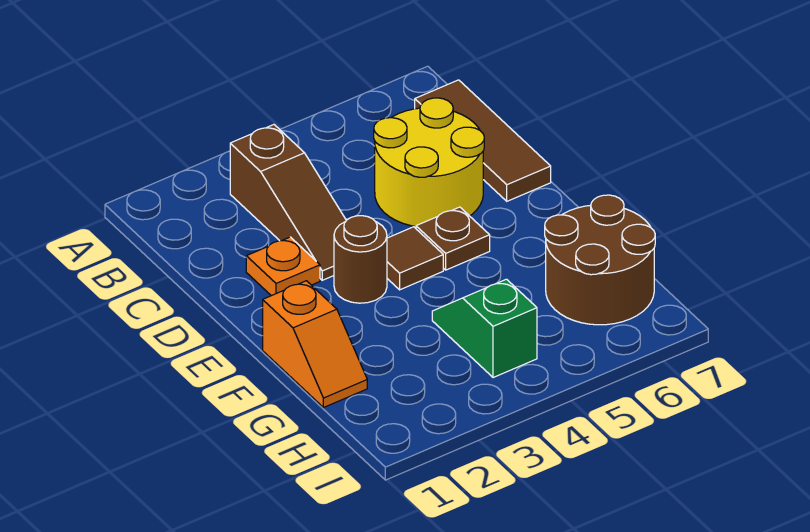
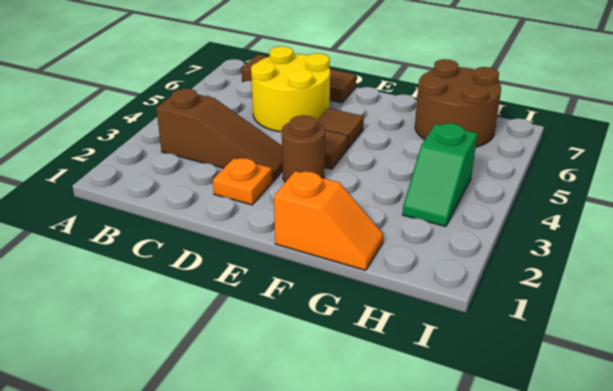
brown 1x1 plate [416,207,490,270] -> brown 1x1 tile [317,108,364,148]
green 1x2 slope [432,279,537,378] -> green 1x2 slope turned to [402,123,477,226]

